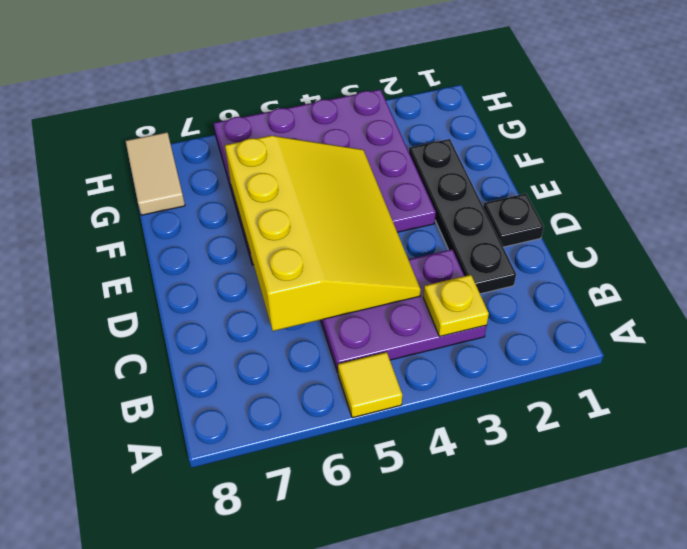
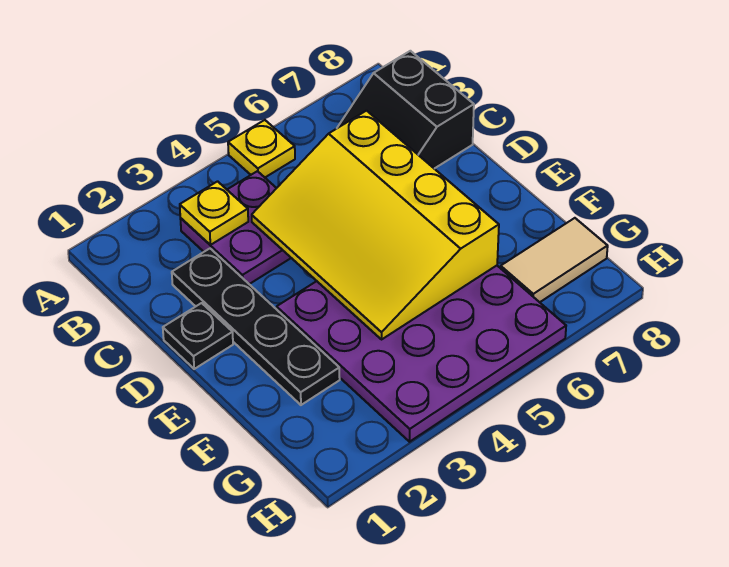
yellow 1x1 tile [338,352,402,418] -> yellow 1x1 plate [228,120,295,177]
purple 2x3 plate [321,249,487,372] -> purple 2x2 plate [180,171,291,284]
none -> black 2x2 slope [337,51,474,169]
tan 1x2 tile [126,132,185,215] -> tan 1x2 tile turned to [501,218,608,302]

